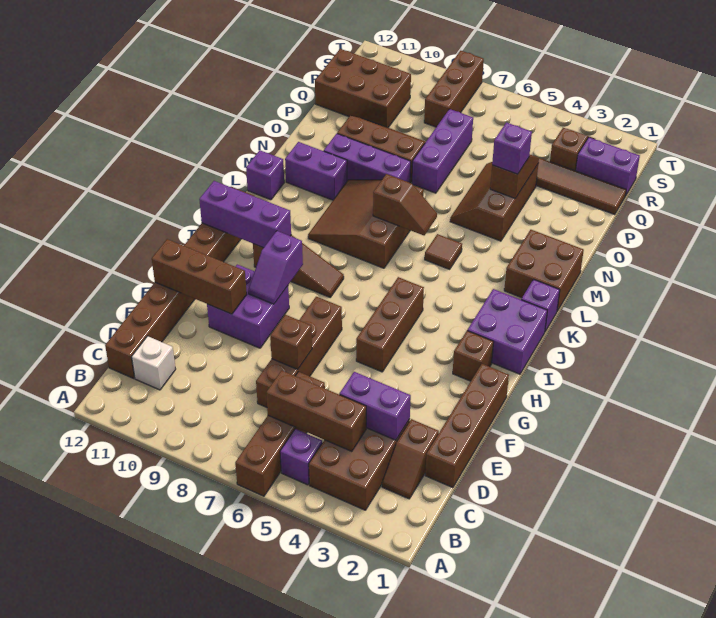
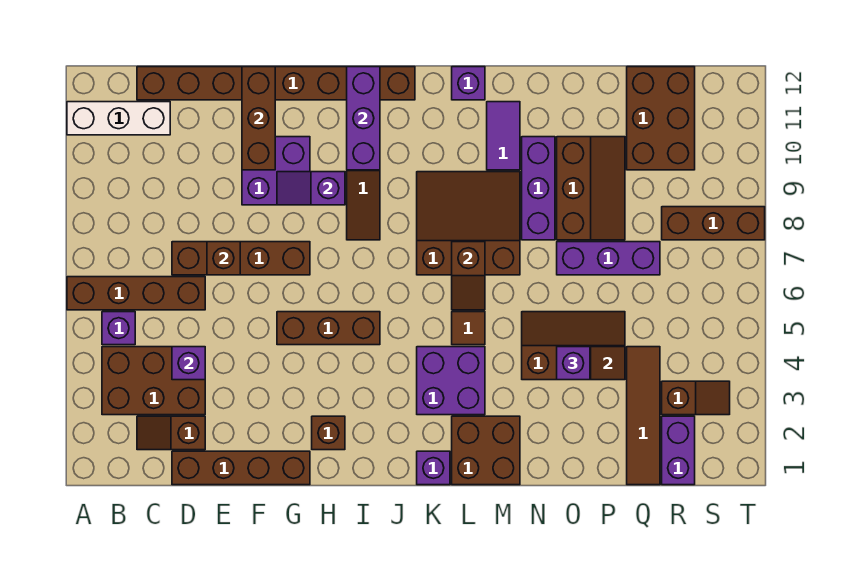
brown 1x3 brick [266,371,366,451] -> none
white 1x1 brick [132,336,176,390] -> white 1x3 brick [67,102,170,135]
purple 1x2 brick [339,372,411,440] -> purple 1x1 brick [172,347,205,380]
purple 2x2 brick [467,289,547,374] -> purple 2x2 brick moved to [417,347,485,415]
purple 1x2 brick [285,142,347,200] -> purple 1x2 tile [487,102,520,170]

